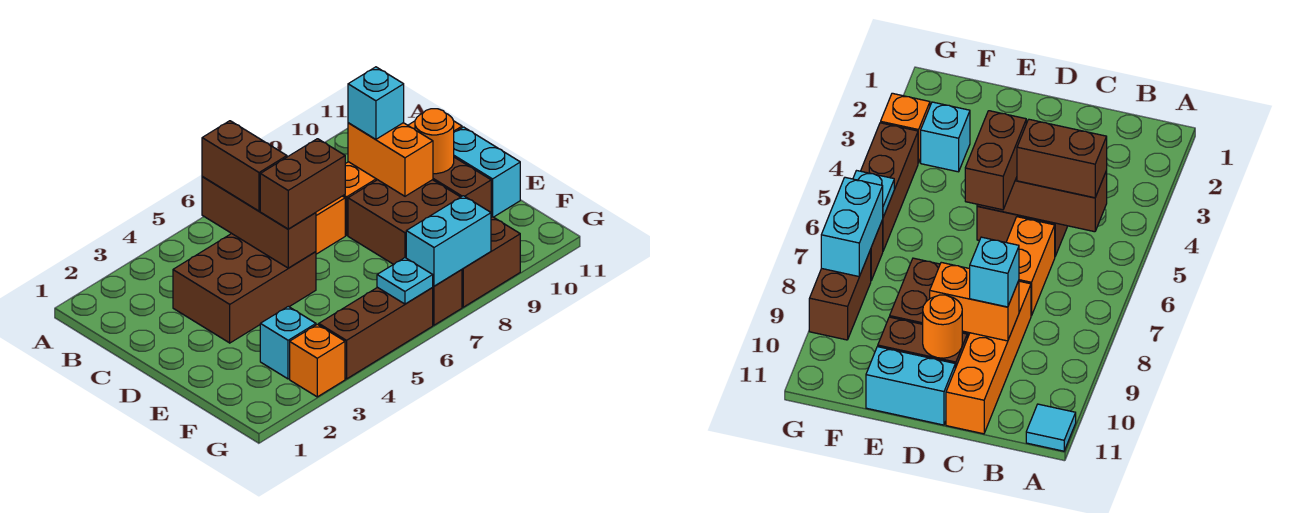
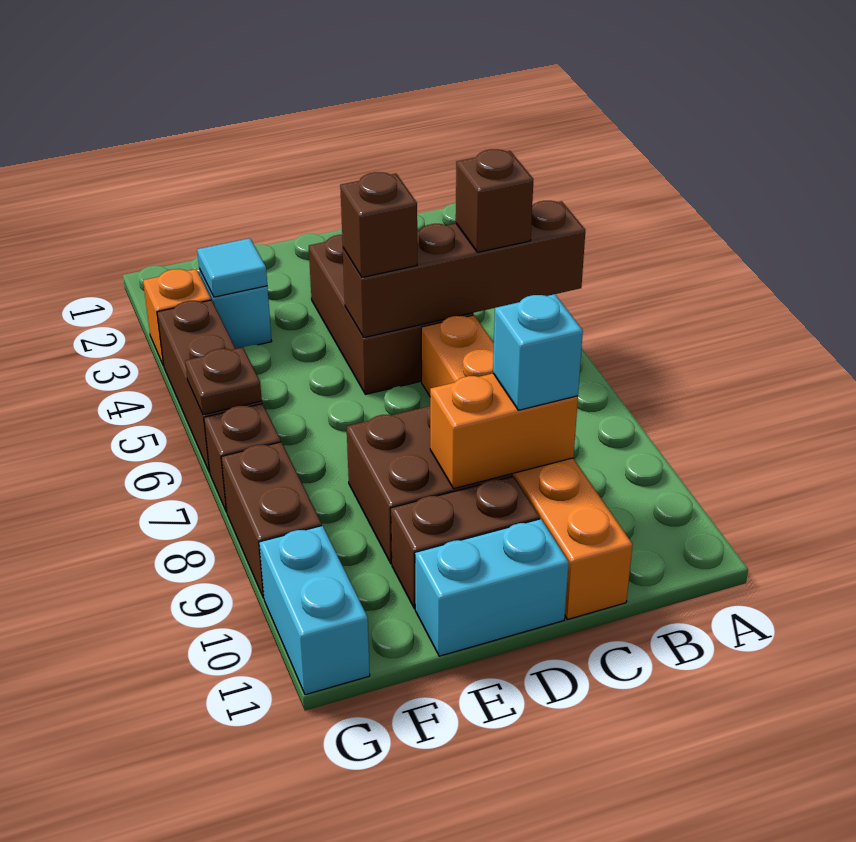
cyan 1x1 tile [1026,404,1076,451] -> cyan 1x1 tile moved to [197,238,267,297]
brown 1x3 brick [202,177,316,268] -> brown 1x4 brick [343,201,585,337]
brown 1x2 brick [202,121,287,211] -> brown 1x1 brick [456,149,533,252]
brown 1x2 brick [260,139,345,229] -> brown 1x1 brick [340,172,417,277]
orange 1x1 round brick [415,109,454,174] -> none
cyan 1x1 plate [377,258,433,304] -> brown 1x1 plate [185,347,262,415]
cyan 1x2 brick [406,196,491,286] -> cyan 1x2 brick moved to [259,526,370,695]

